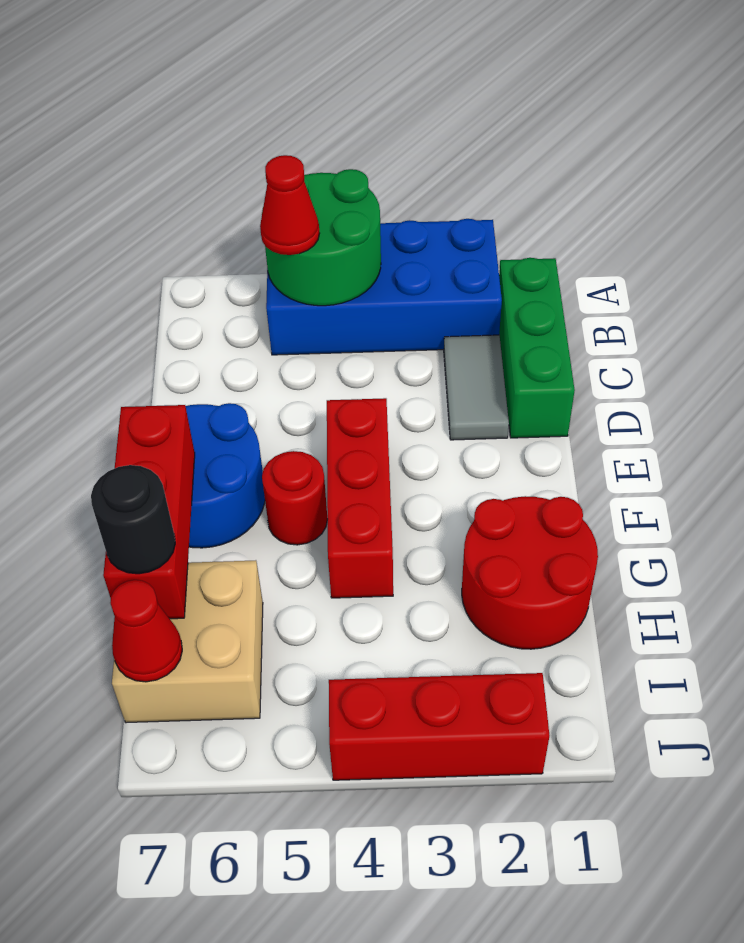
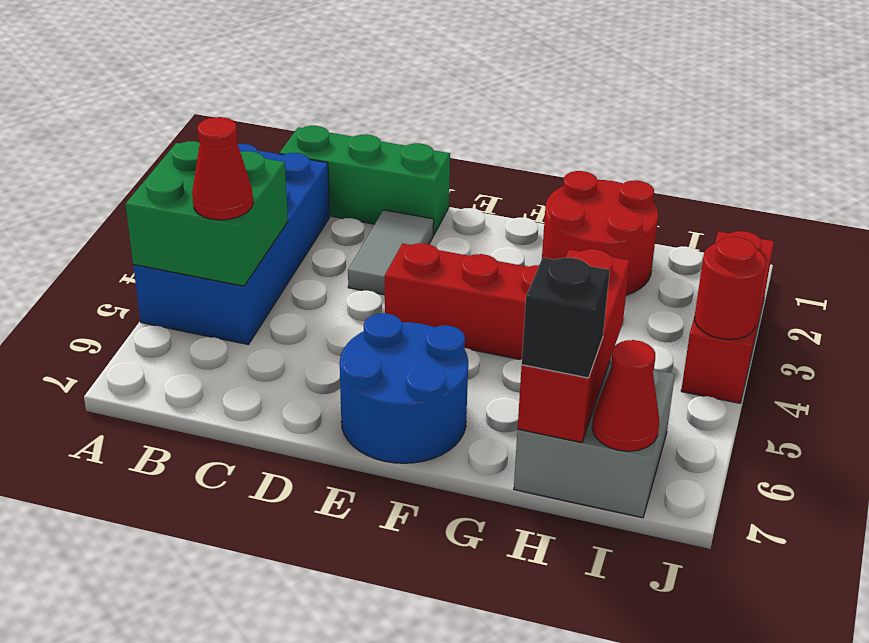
green 2x2 round brick [262,169,381,306] -> green 2x2 brick [125,141,288,286]
grey 1x2 tile [444,335,509,440] -> grey 1x2 tile turned to [348,210,434,295]
red 1x1 round brick [262,451,328,545] -> red 1x1 round brick moved to [695,237,766,340]
red 1x3 brick [103,405,195,619] -> red 1x3 brick turned to [518,249,630,443]
tan 2x2 brick [112,560,263,723] -> grey 2x2 brick [514,361,675,518]
black 1x1 round brick [91,465,175,574] -> black 1x1 brick [522,257,610,378]

